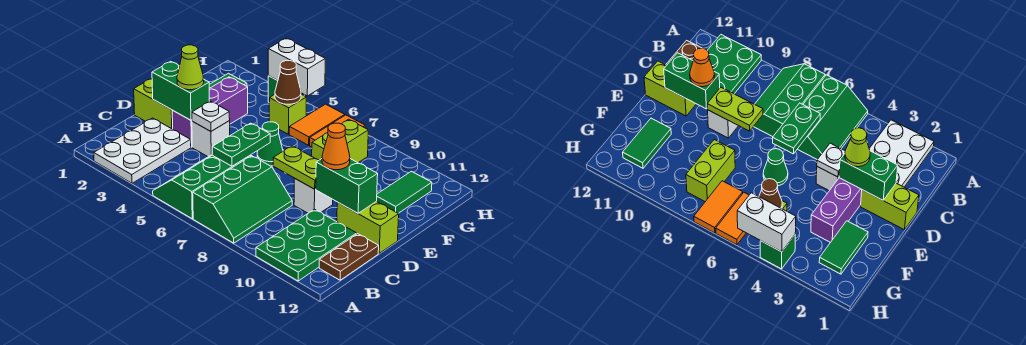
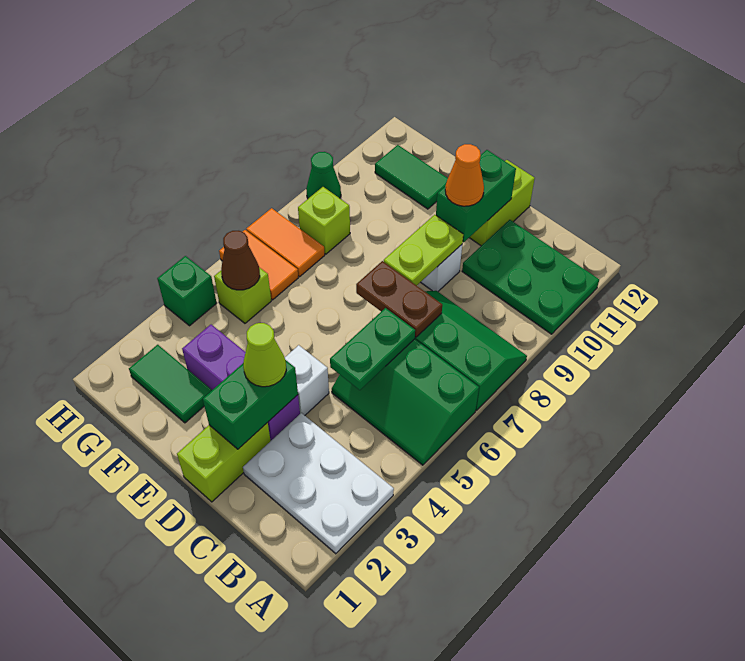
brown 1x2 plate [319,234,379,280] -> brown 1x2 plate moved to [356,261,442,337]
green 1x2 plate [212,123,270,166] -> green 1x2 plate turned to [330,308,415,390]
white 1x1 plate [192,101,230,131] -> none
green 1x1 cone [257,122,283,166] -> green 1x1 cone moved to [306,152,341,198]
lime 1x2 brick [312,119,368,163] -> lime 1x1 brick [298,187,350,254]
white 1x2 brick [268,38,325,96] -> none

